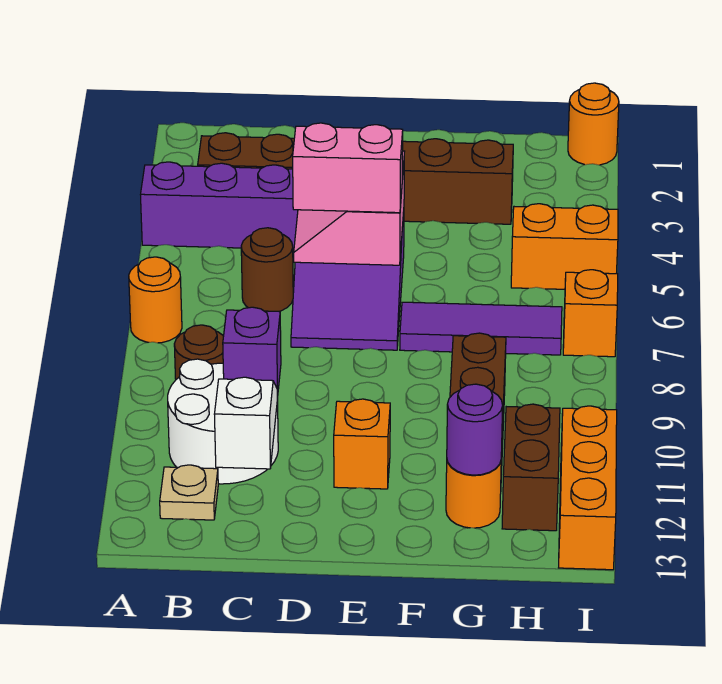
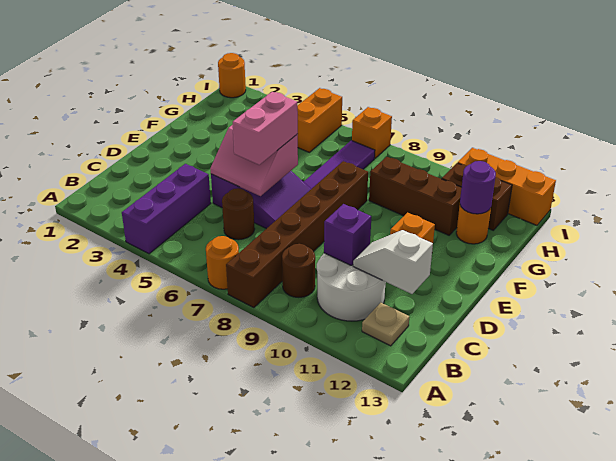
brown 1x6 brick [198,133,513,224] -> brown 1x6 brick moved to [226,161,368,308]

